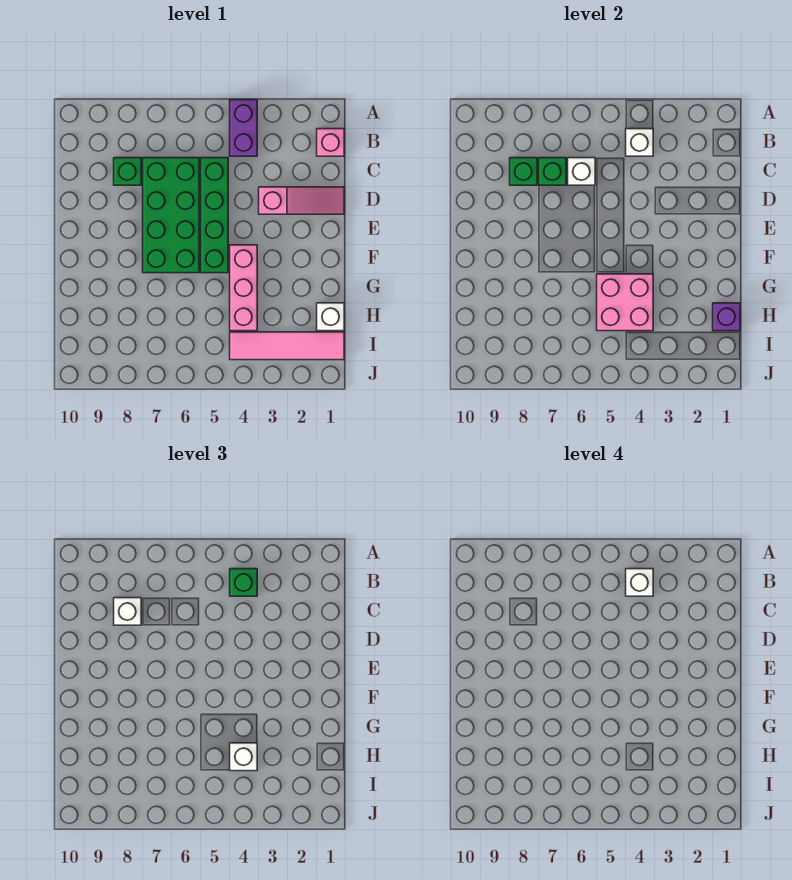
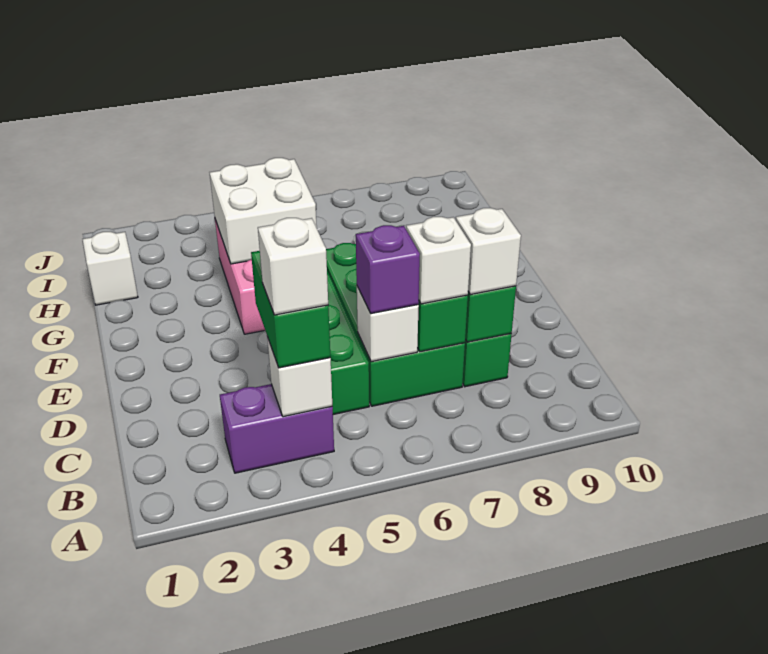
purple 1x2 brick [230,100,257,156] -> purple 1x2 brick turned to [220,384,334,473]
pink 1x1 brick [317,129,344,156] -> none
green 1x1 brick [230,569,257,596] -> green 1x2 brick [251,251,330,368]
pink 1x3 slope [259,187,344,214] -> none
pink 2x2 brick [597,274,653,331] -> white 2x2 brick [209,158,317,264]
purple 1x1 brick [713,303,740,331] -> purple 1x1 brick moved to [356,225,420,314]
white 1x1 brick [230,743,257,771] -> white 1x1 brick moved to [406,217,471,304]
pink 1x4 tile [230,332,344,360] -> none

